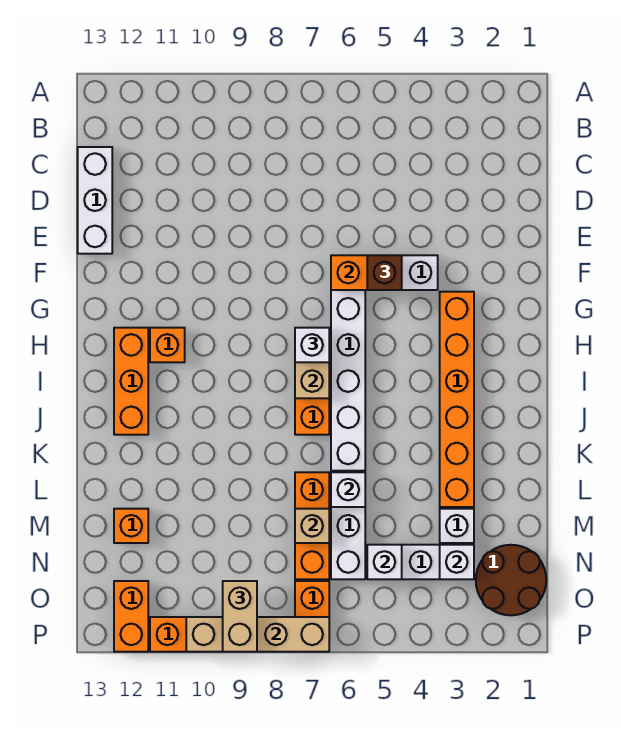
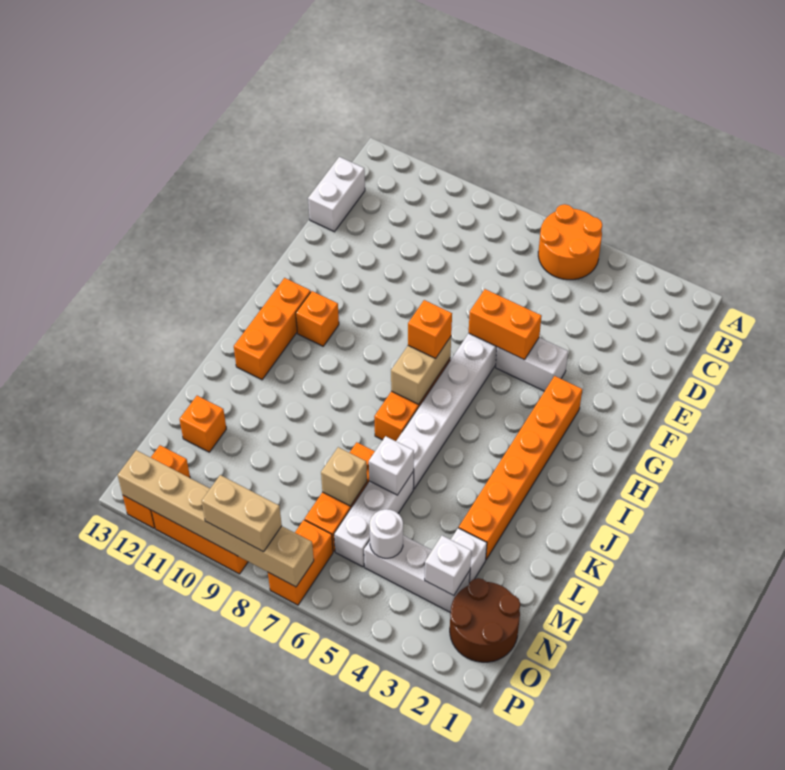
none -> orange 2x2 round brick [538,204,602,280]
white 1x3 brick [78,147,112,254] -> white 1x2 brick [308,157,365,232]
brown 1x1 brick [367,255,402,290] -> none
white 1x1 brick [295,328,329,362] -> orange 1x1 brick [408,300,452,358]
white 1x1 brick [367,545,402,579] -> white 1x1 round brick [370,509,403,558]
tan 1x2 brick [223,581,257,652] -> tan 1x2 brick turned to [202,475,282,552]
tan 1x4 brick [186,617,329,652] -> tan 1x6 brick [118,450,314,587]

